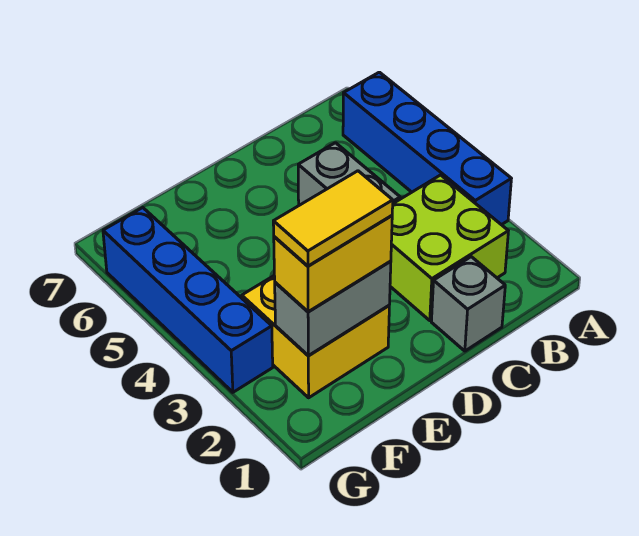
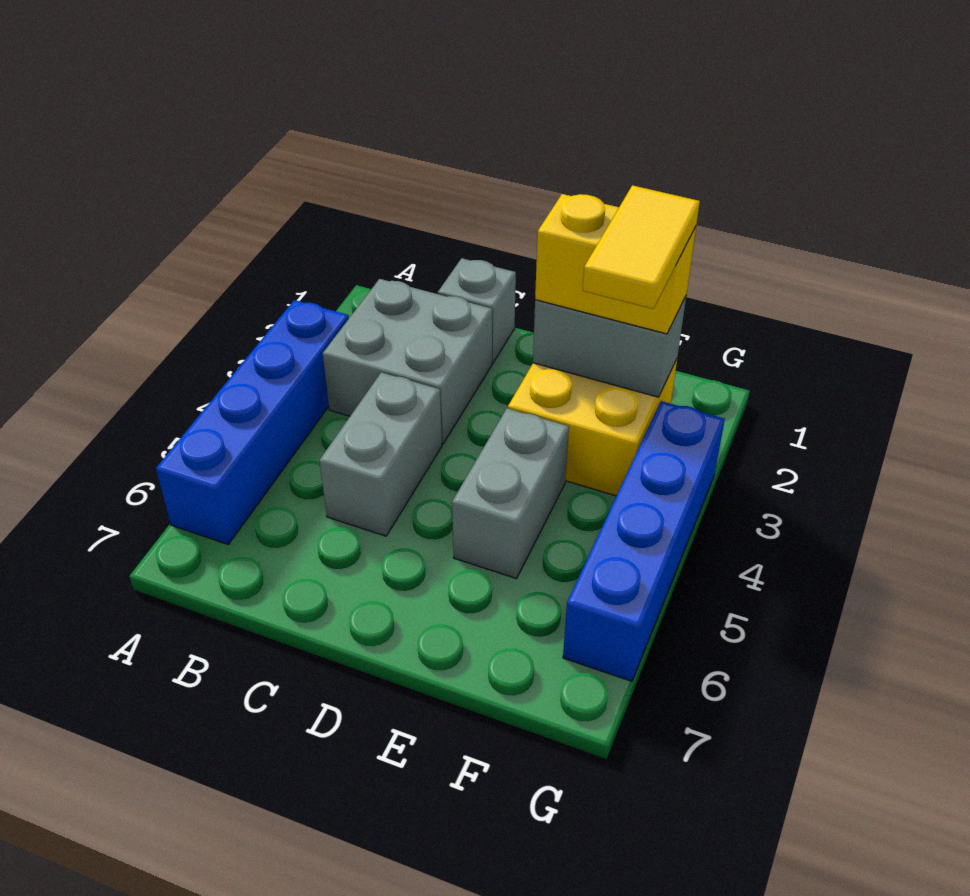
lime 2x2 brick [390,175,508,320] -> grey 2x2 brick [323,279,492,444]
yellow 1x2 tile [273,171,393,266] -> yellow 1x2 tile turned to [583,185,700,309]
none -> grey 1x2 brick [452,408,569,579]

